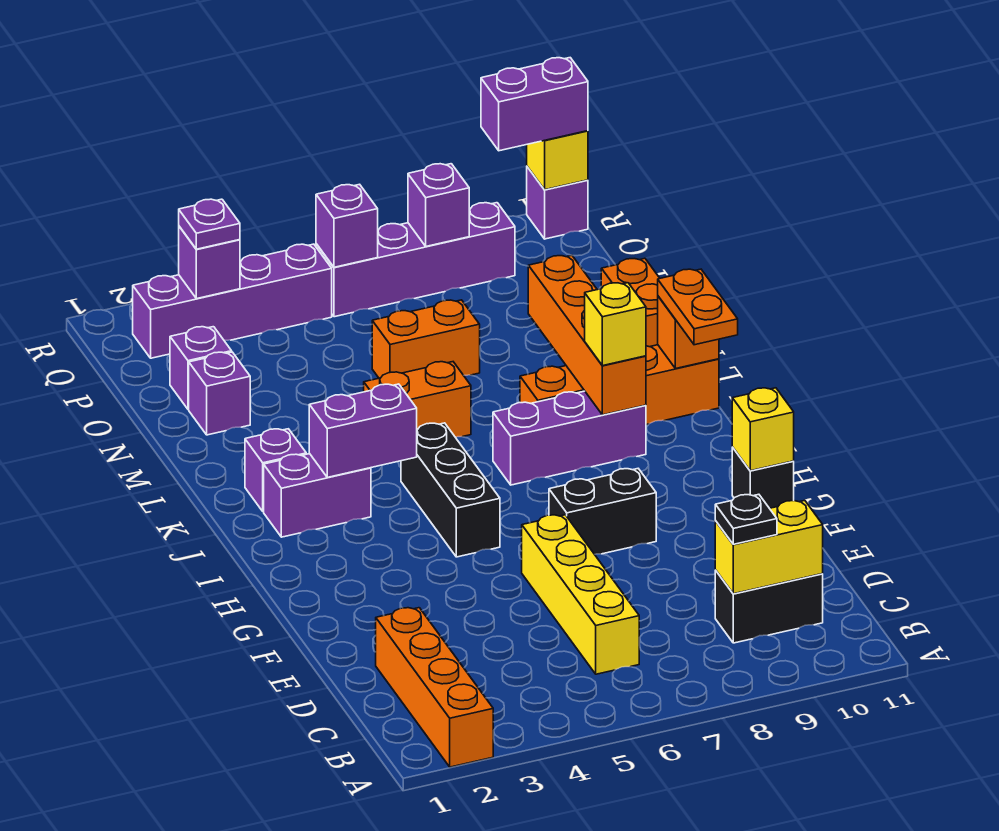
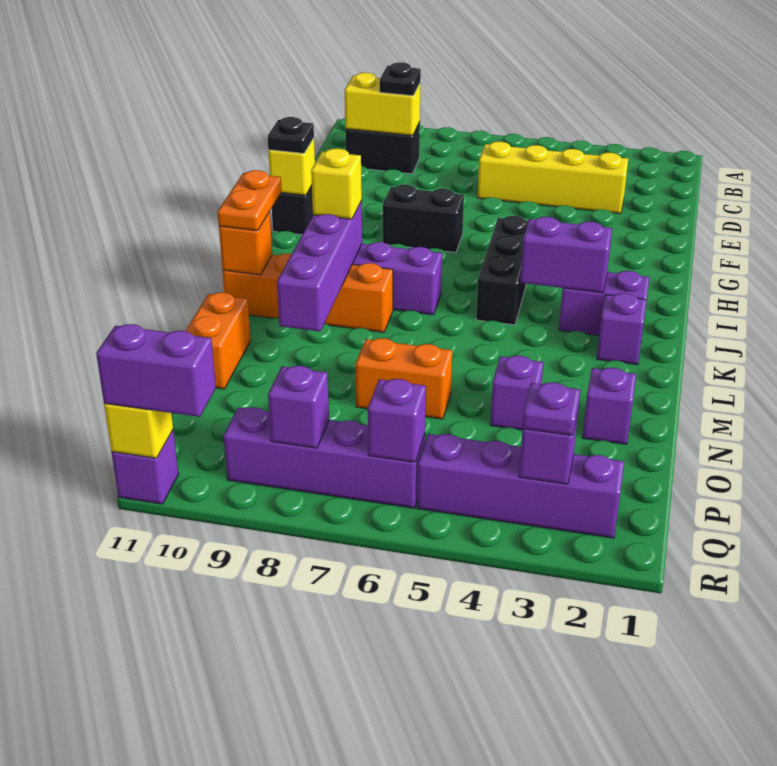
orange 1x4 brick [376,608,493,767] -> none
yellow 1x4 brick [522,515,639,674] -> yellow 1x4 brick turned to [478,142,628,214]
none -> black 1x1 plate [268,117,314,153]
orange 1x4 brick [528,255,646,415] -> purple 1x4 brick [277,201,362,331]
orange 1x2 brick [364,362,471,437] -> none
purple 1x1 brick [170,327,232,409] -> purple 1x1 brick moved to [490,356,543,430]

